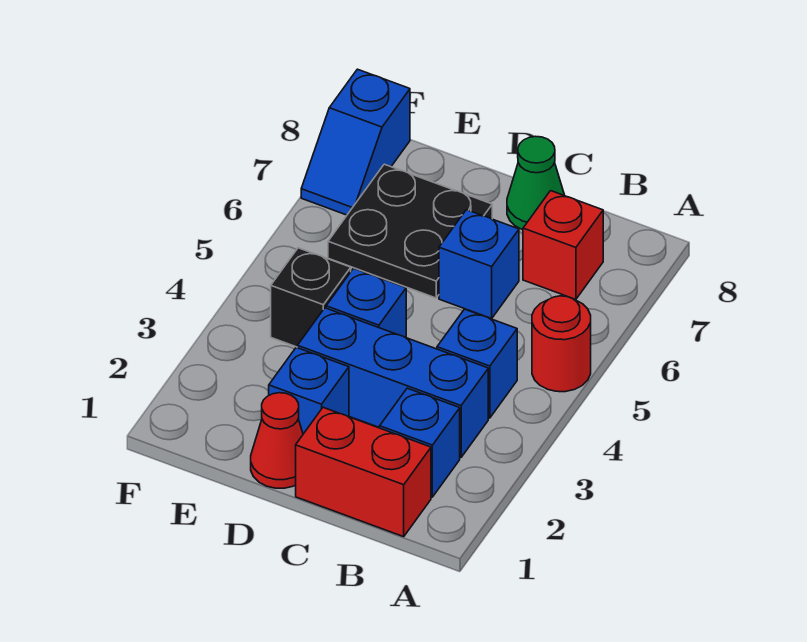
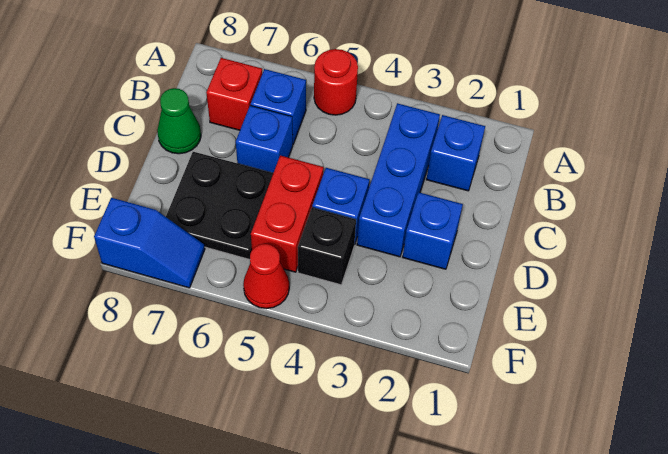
red 1x2 brick [296,407,431,537] -> red 1x2 brick moved to [251,156,324,272]
blue 1x1 brick [437,309,517,418] -> blue 1x1 brick moved to [251,69,306,144]
red 1x1 cone [251,393,303,488] -> red 1x1 cone moved to [243,244,289,309]

